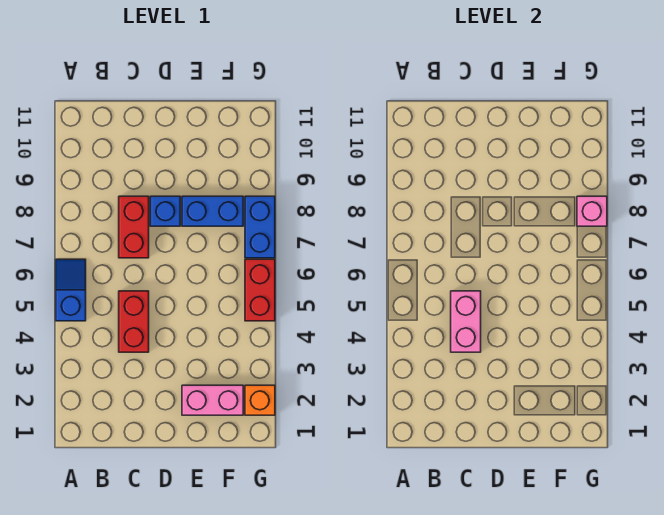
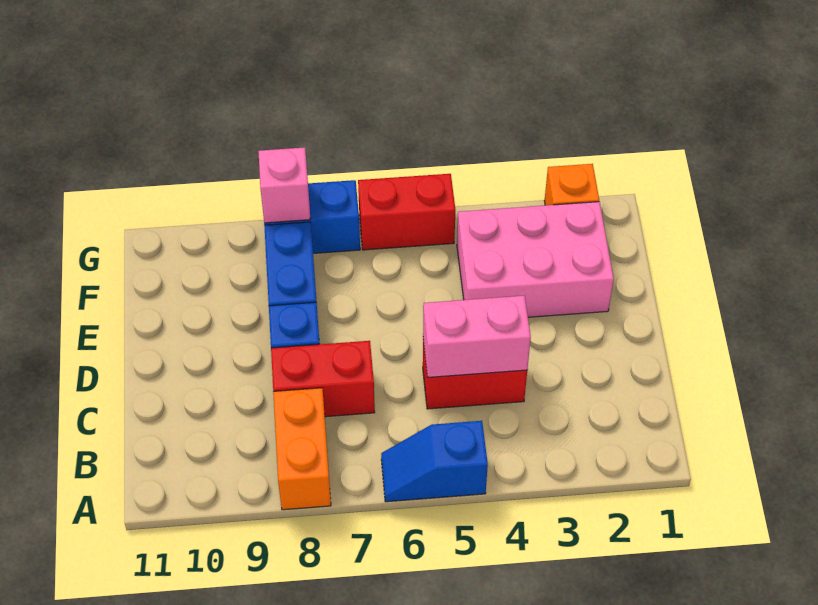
none -> orange 1x2 brick [273,388,331,510]
pink 1x2 brick [182,385,243,415] -> pink 2x3 brick [457,202,614,317]

